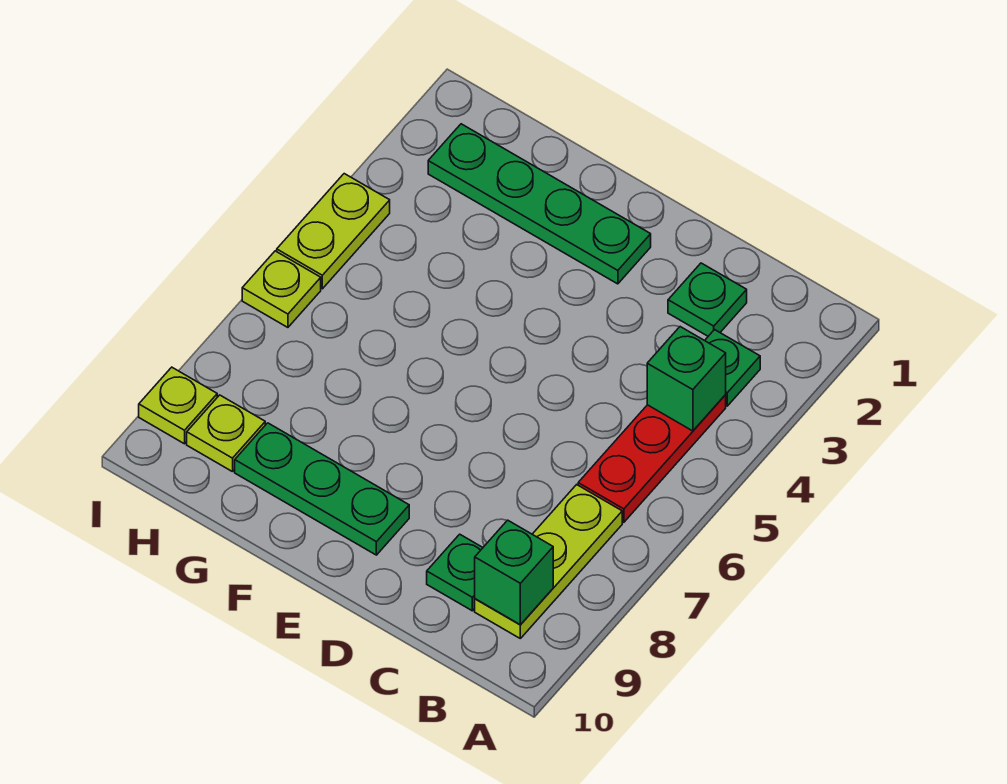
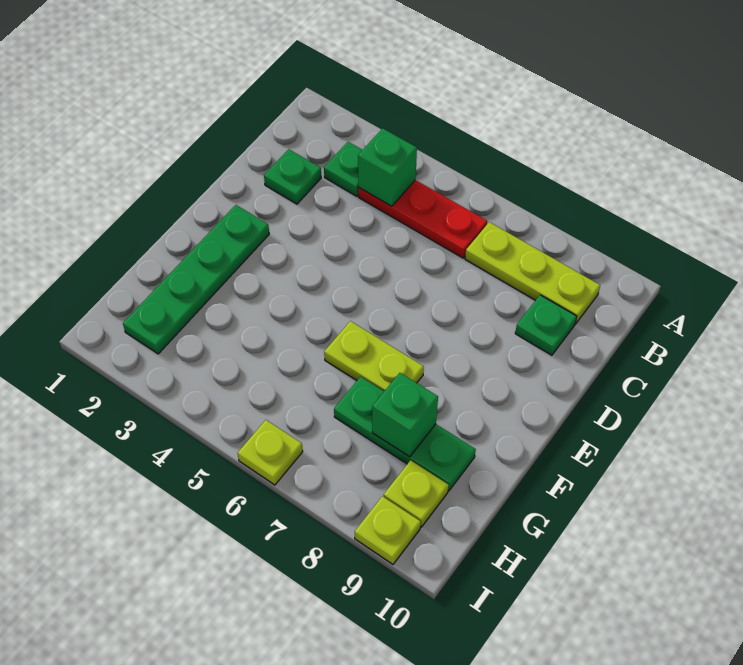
green 1x1 brick [475,520,553,625] -> green 1x1 brick moved to [372,373,438,457]
green 1x3 plate [235,423,409,555] -> green 1x3 plate turned to [334,377,476,491]
lime 1x2 plate [277,174,390,289] -> lime 1x2 plate moved to [324,321,424,391]

